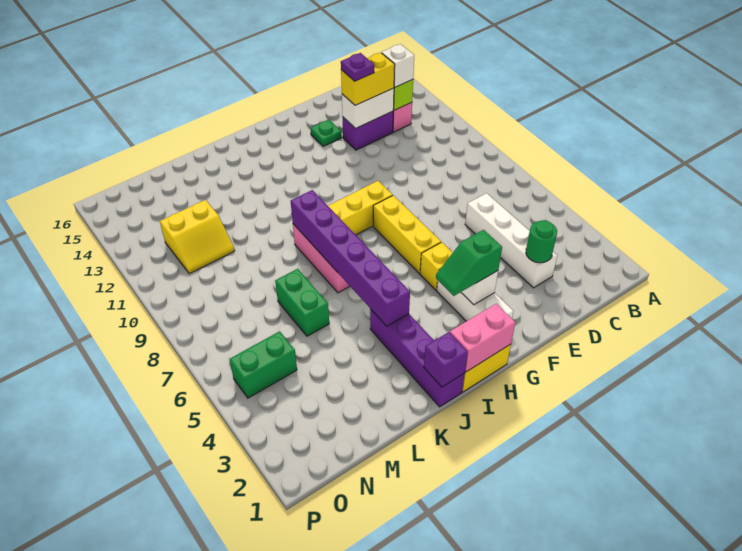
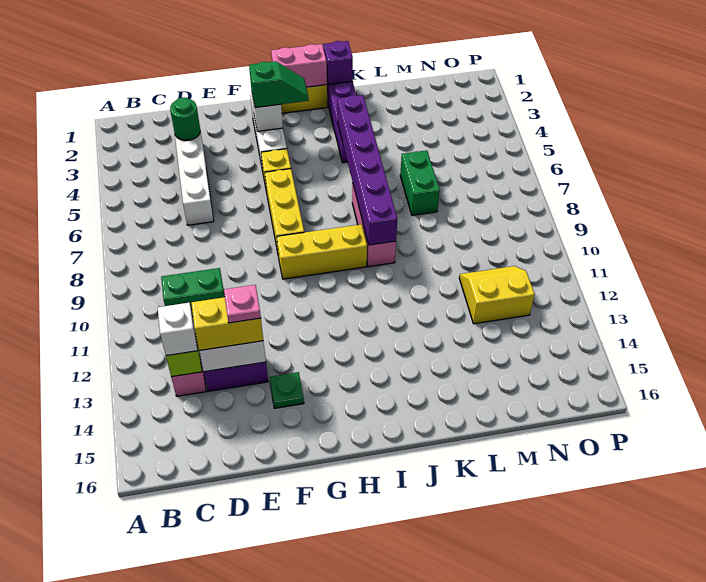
purple 1x1 plate [341,53,374,81] -> pink 1x1 plate [224,285,261,323]
green 1x2 brick [230,331,297,398] -> green 1x2 brick moved to [161,268,224,316]

